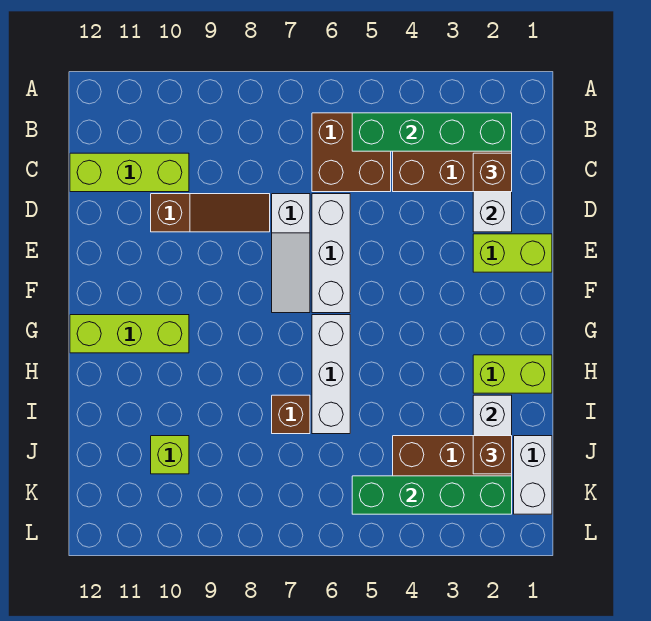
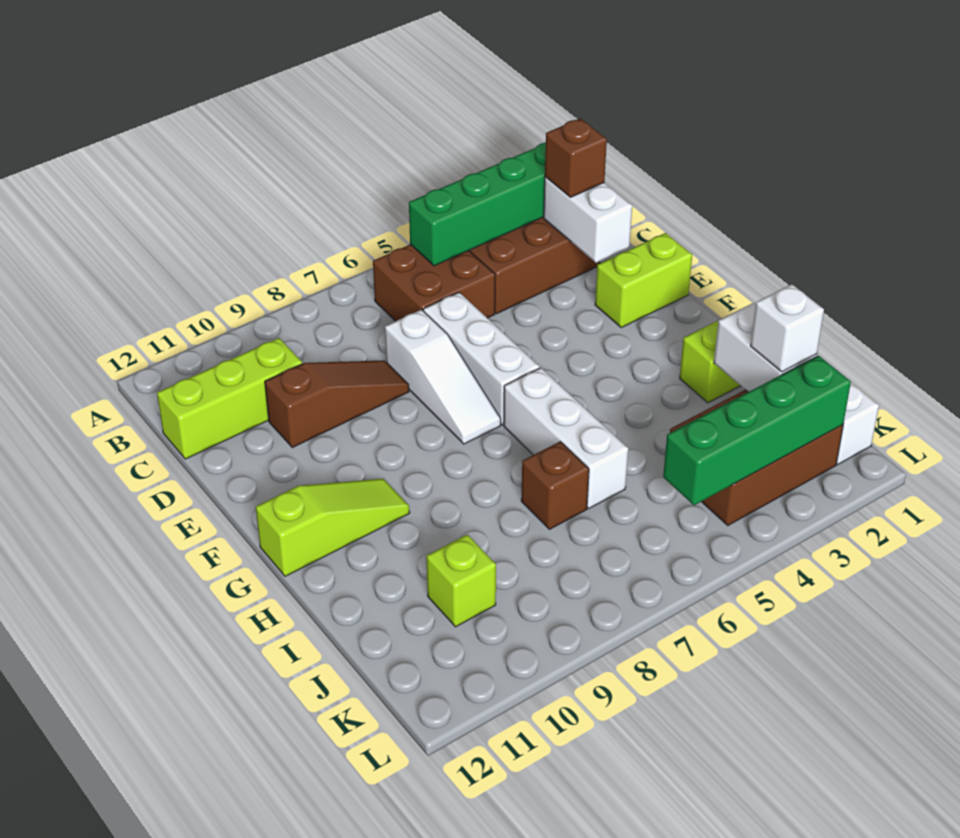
lime 1x3 brick [70,315,189,353] -> lime 1x3 slope [256,479,410,576]
brown 1x1 brick [473,436,512,474] -> white 1x1 brick [751,284,824,372]

